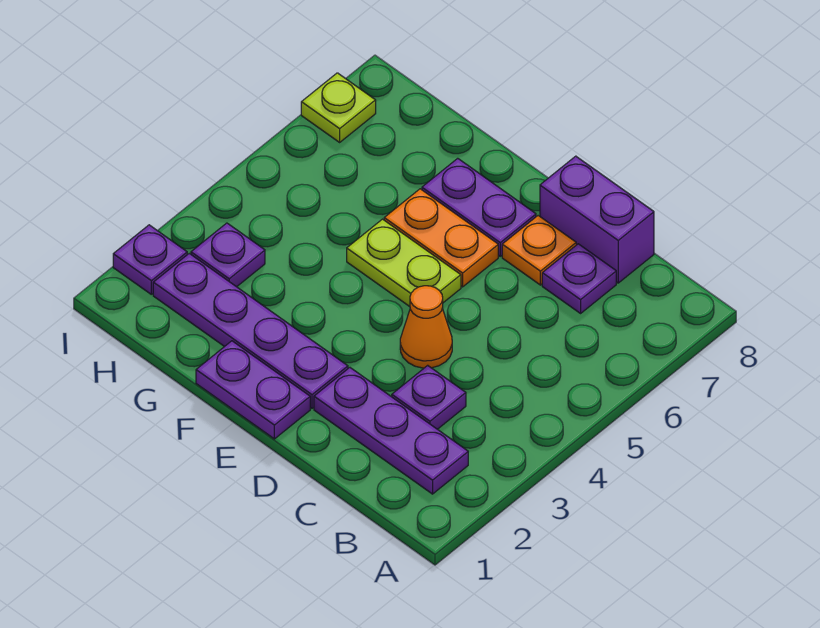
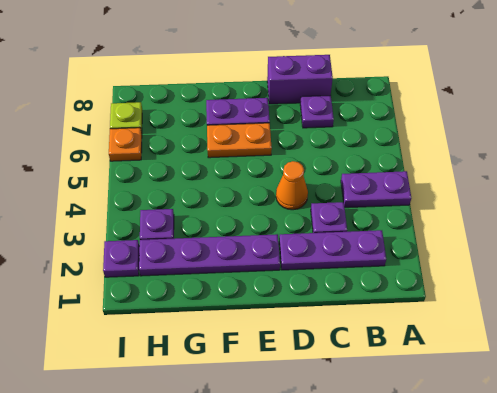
orange 1x1 plate [502,216,576,285] -> orange 1x1 plate moved to [109,128,142,161]
purple 1x2 plate [196,341,310,439] -> purple 1x2 plate moved to [341,171,411,208]
lime 1x2 plate [347,219,461,307] -> none

